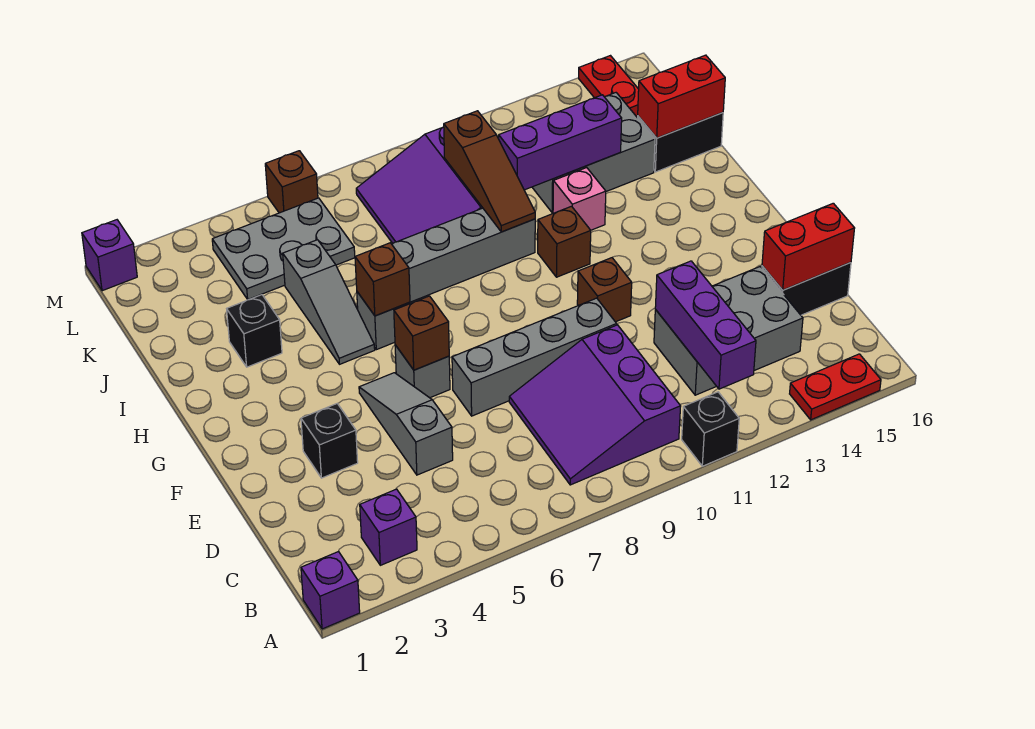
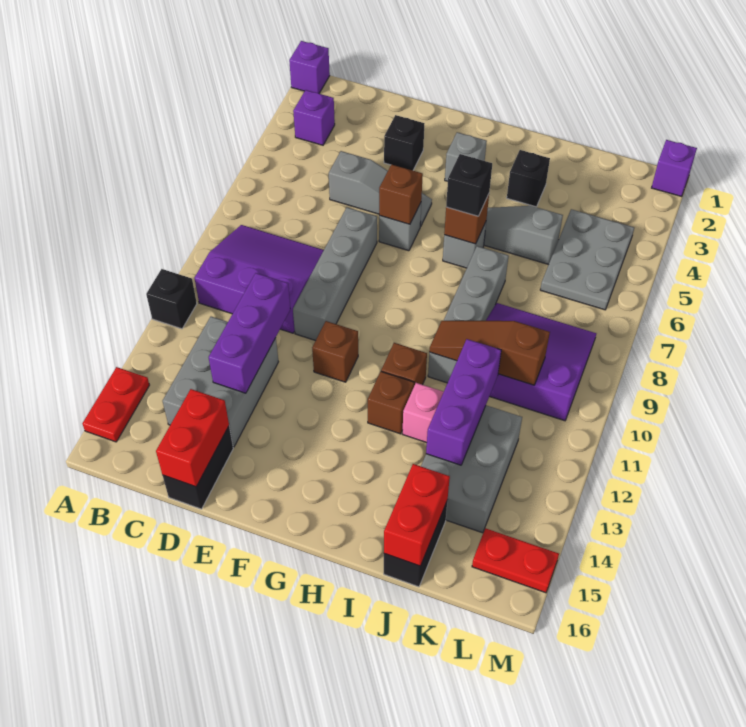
purple 1x3 brick [655,261,756,389] -> purple 1x3 brick turned to [209,273,290,393]
none -> grey 1x1 brick [445,132,487,181]
none -> black 1x1 brick [446,154,492,216]
brown 1x1 brick [265,151,318,213] -> brown 1x1 brick moved to [368,371,414,434]

